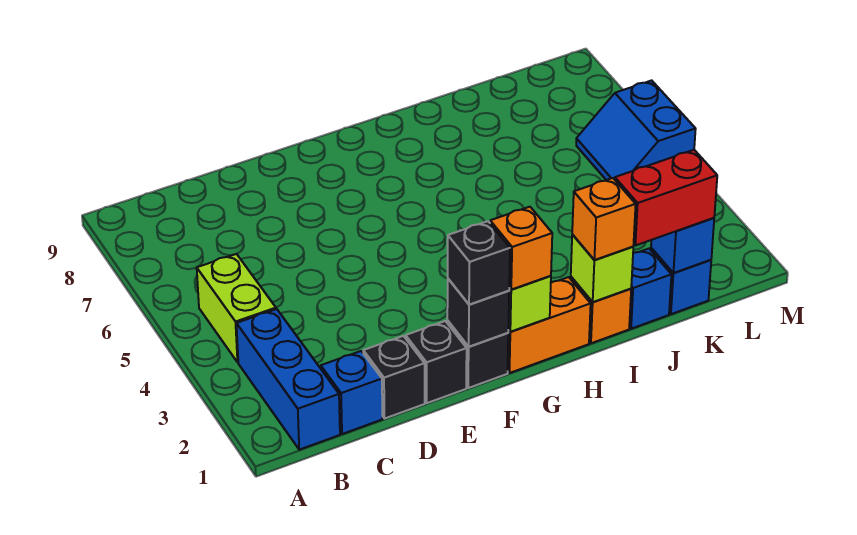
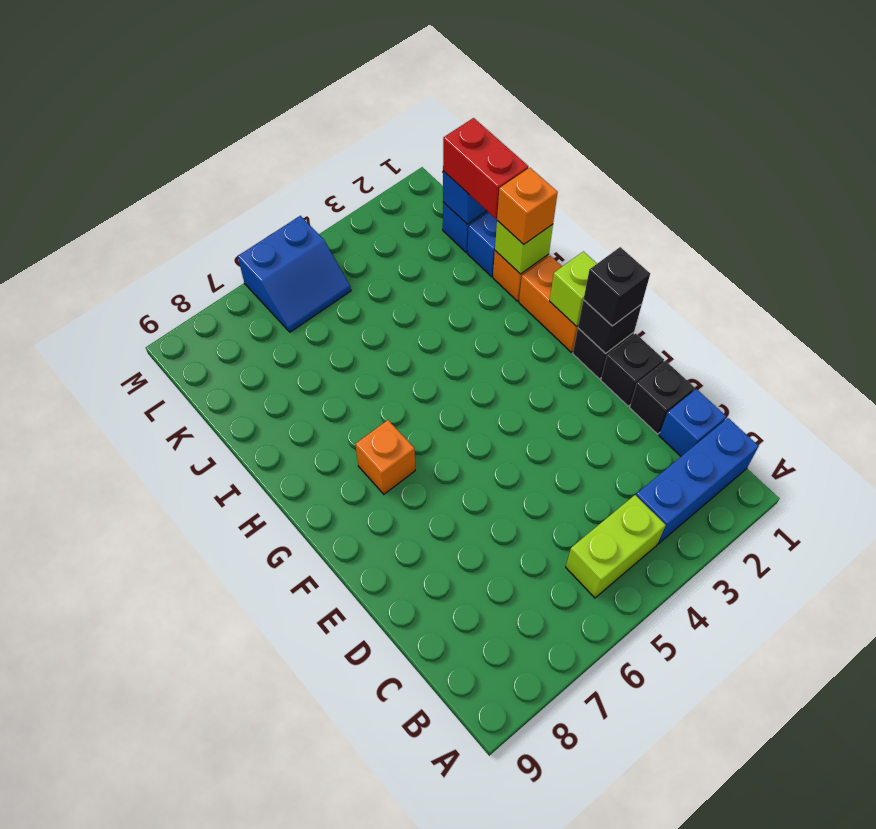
orange 1x1 brick [490,207,552,290] -> orange 1x1 brick moved to [355,420,415,494]

